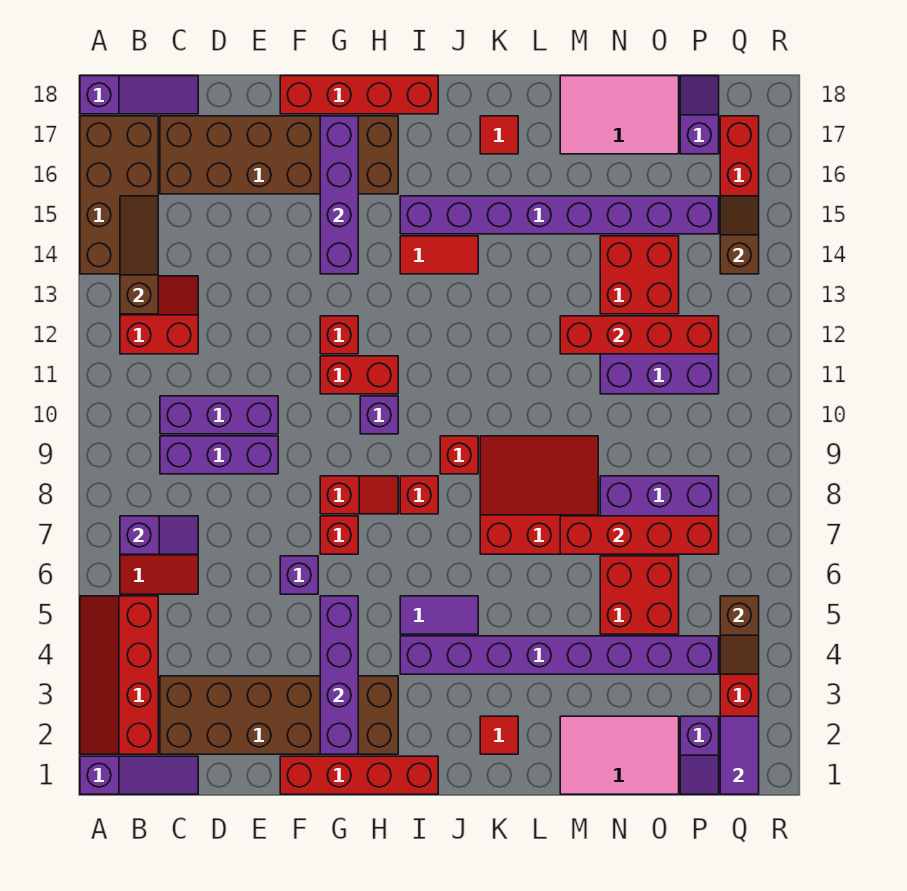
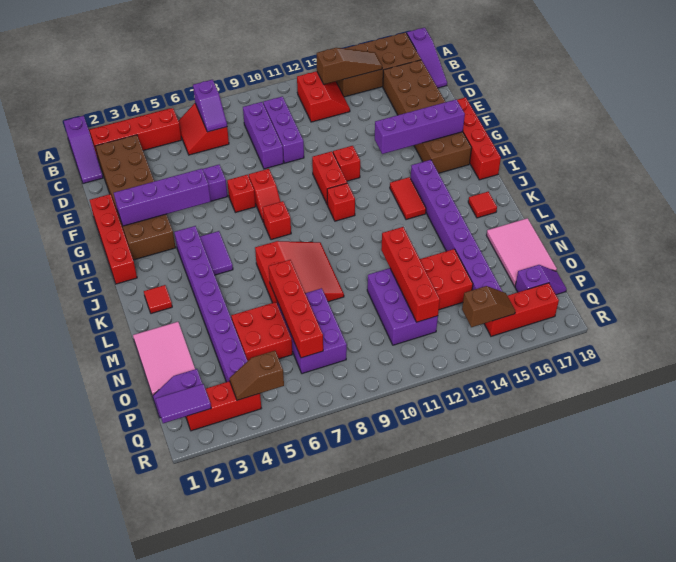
purple 1x1 brick [360,396,398,434] -> none
red 1x1 brick [440,436,478,474] -> red 1x1 brick moved to [327,183,355,221]

